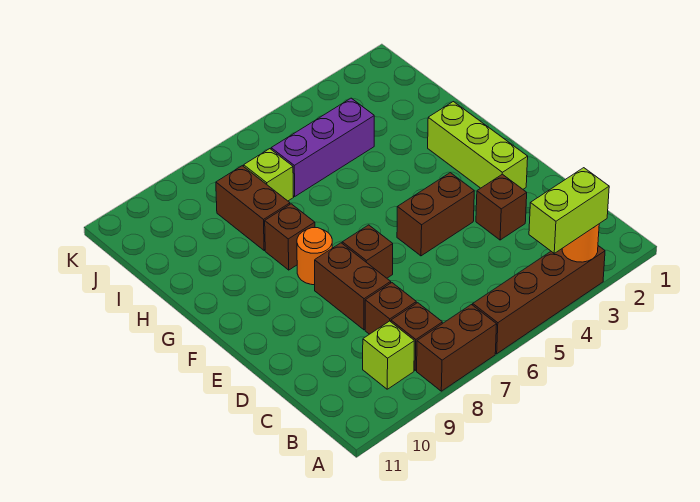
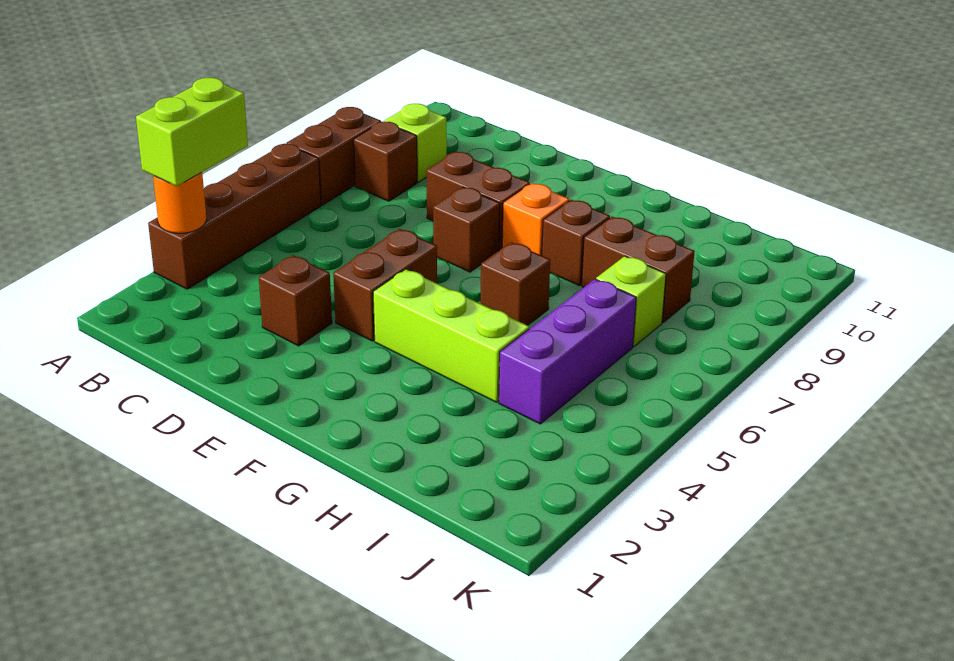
brown 1x1 brick [365,283,416,334] -> brown 1x1 brick moved to [480,242,550,325]
lime 1x3 brick [428,102,528,189] -> lime 1x3 brick moved to [373,269,529,402]
orange 1x1 round brick [297,228,332,285] -> orange 1x1 brick [502,183,569,256]

